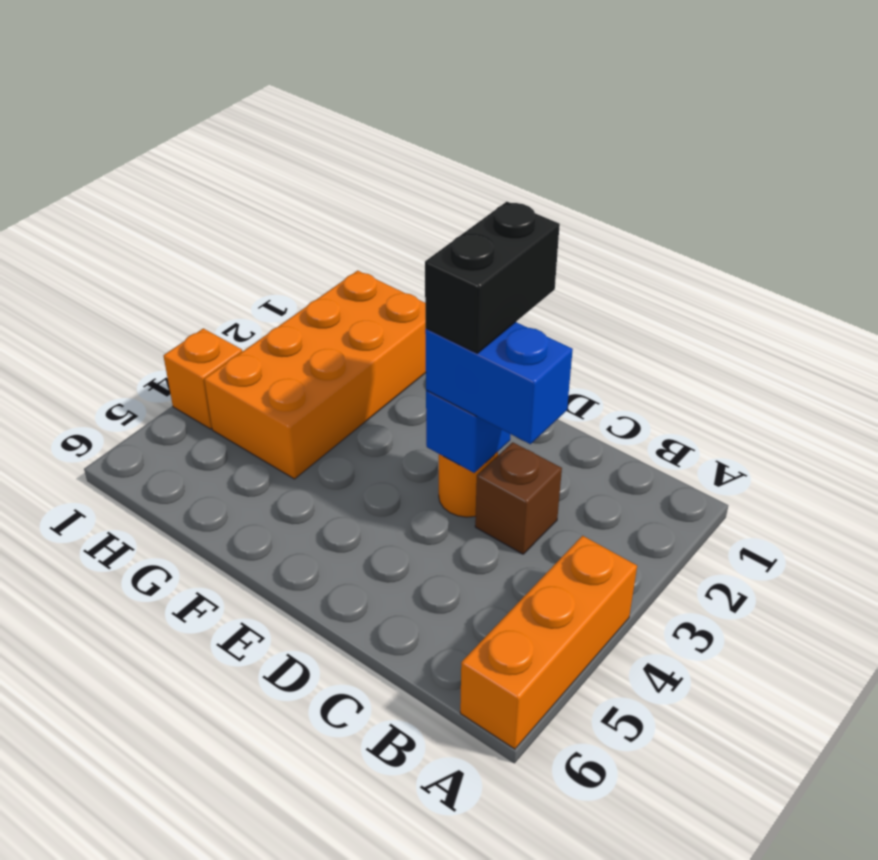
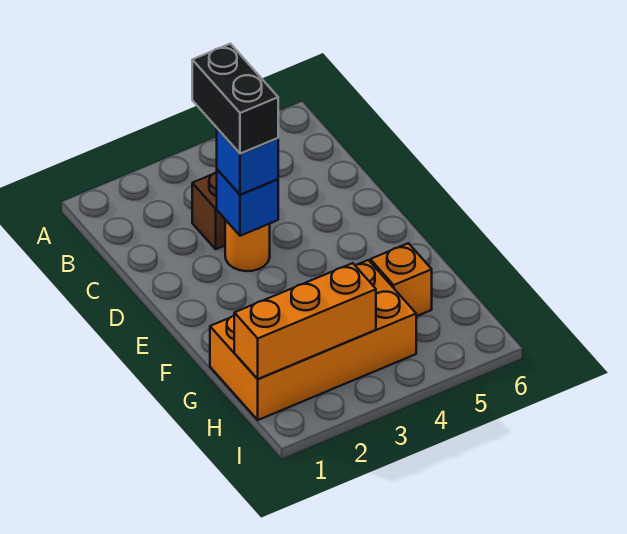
orange 1x3 brick [460,536,637,749] -> orange 1x3 brick moved to [234,263,376,379]
blue 1x2 brick [425,322,573,444] -> blue 1x1 brick [217,128,278,195]
black 1x2 brick [425,202,560,353] -> black 1x2 brick turned to [192,44,278,154]
orange 1x1 brick [164,328,242,429] -> orange 1x1 brick moved to [370,243,432,316]

